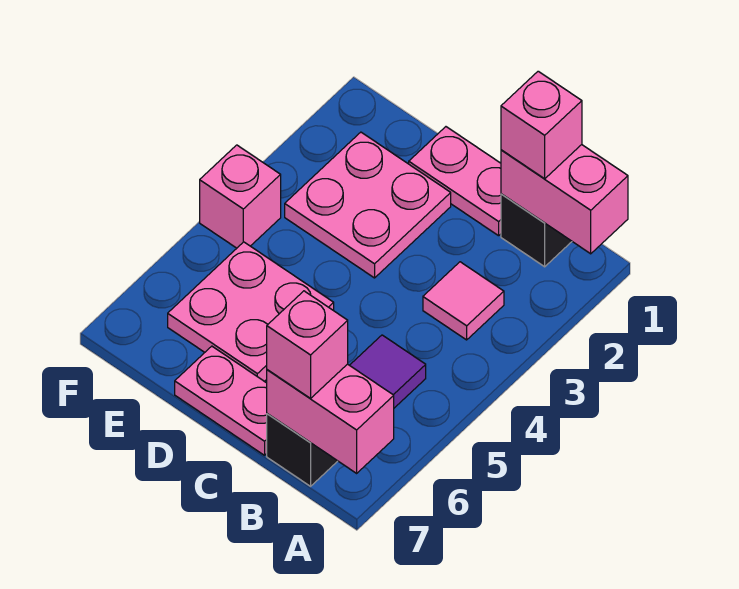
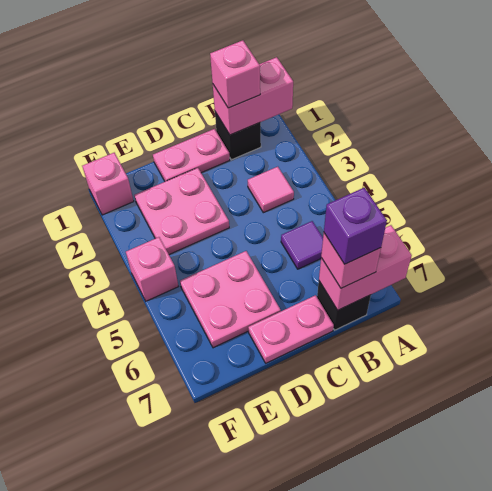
none -> purple 1x1 brick [324,188,387,264]
none -> pink 1x1 brick [82,153,134,215]

